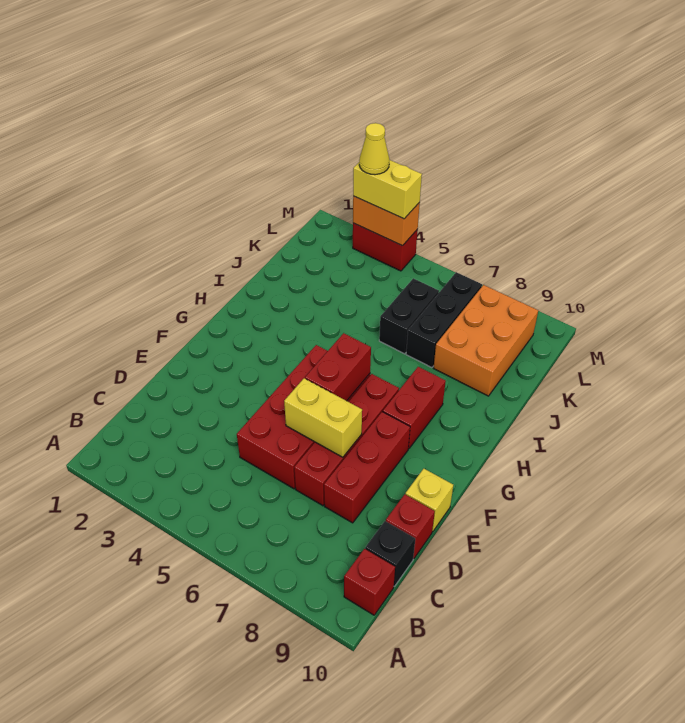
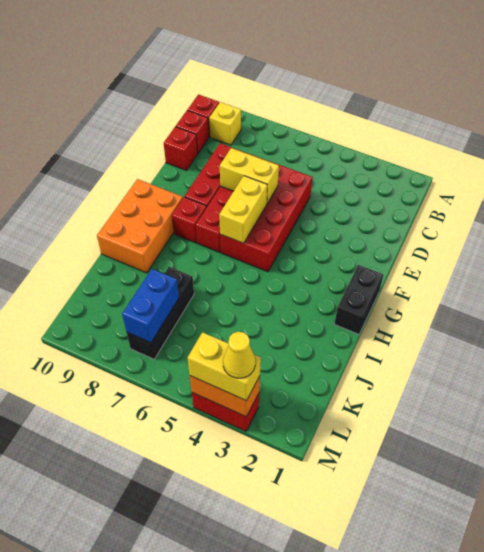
black 1x1 brick [365,521,415,586] -> red 1x1 brick [176,111,209,153]
yellow 1x1 brick [405,469,453,532] -> yellow 1x1 brick moved to [209,102,241,145]
red 1x2 brick [305,333,371,401] -> yellow 1x2 brick [219,176,267,243]
red 1x2 brick [383,367,446,449] -> red 1x1 brick [172,197,207,243]
black 1x2 brick [379,278,439,354] -> black 1x2 brick moved to [334,265,383,334]
orange 2x3 brick [434,285,538,396] -> orange 2x3 brick moved to [97,179,183,273]
none -> blue 1x2 brick [122,269,179,343]

